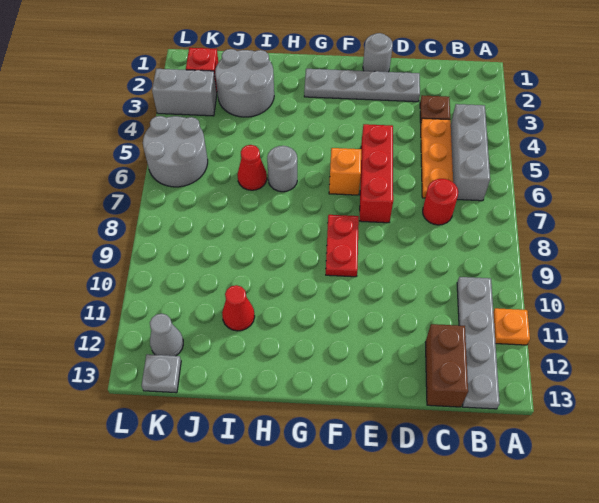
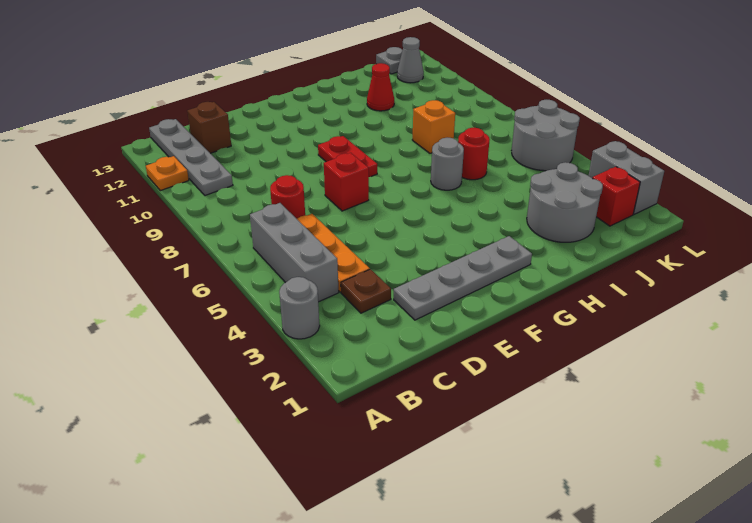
brown 1x2 brick [425,324,468,407] -> brown 1x1 brick [187,102,231,153]
grey 1x1 round brick [363,33,393,72] -> grey 1x1 round brick moved to [279,277,320,339]
red 1x3 brick [360,124,393,223] -> red 1x1 brick [324,153,369,211]
orange 1x1 brick [329,148,361,195] -> orange 1x1 brick moved to [412,100,455,153]
red 1x1 cone [237,145,267,190] -> red 1x1 round brick [458,128,490,180]
grey 1x2 brick [152,69,217,116] -> grey 1x2 brick turned to [589,141,664,214]

